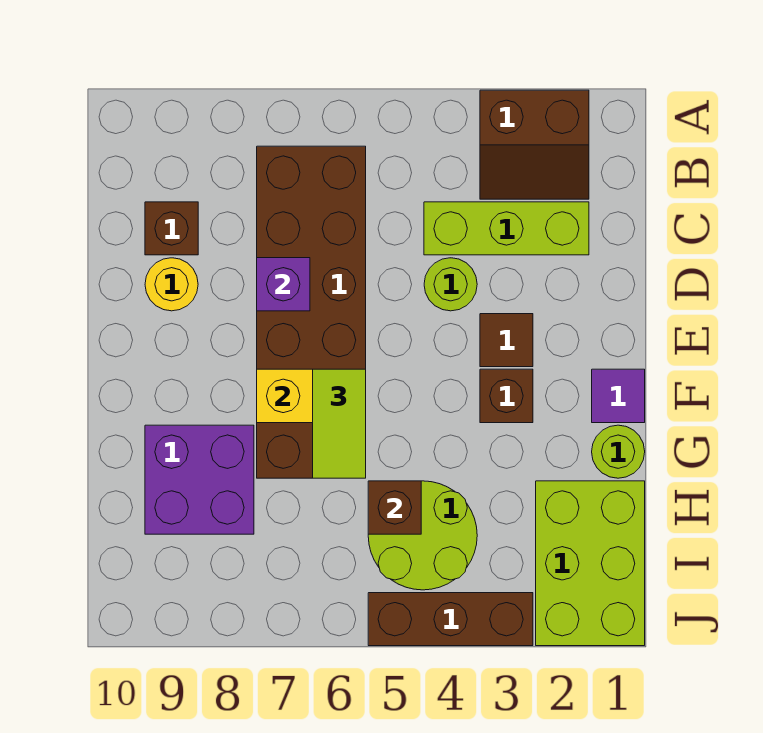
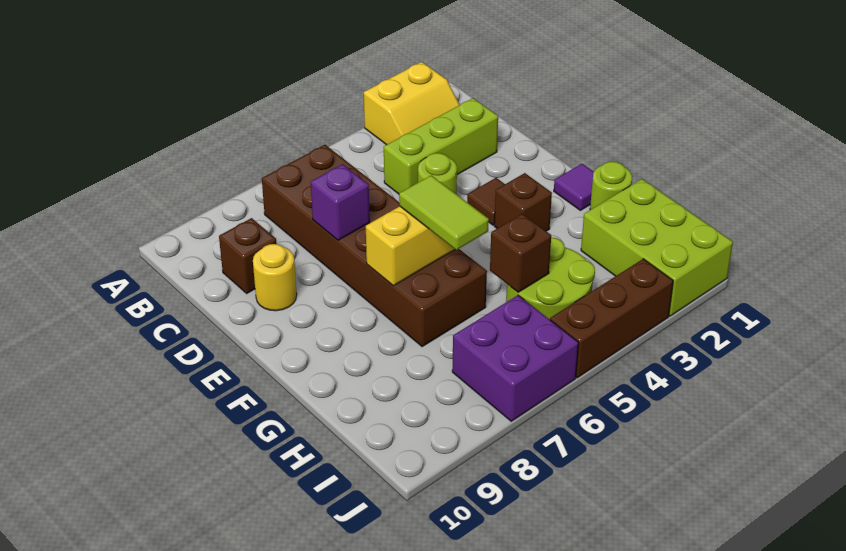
brown 2x2 slope [480,90,589,199] -> yellow 2x2 slope [364,62,460,145]
purple 2x2 brick [145,425,254,534] -> purple 2x2 brick moved to [452,295,578,421]

